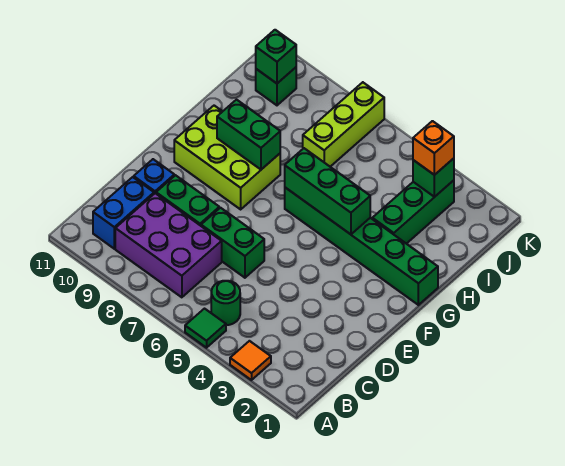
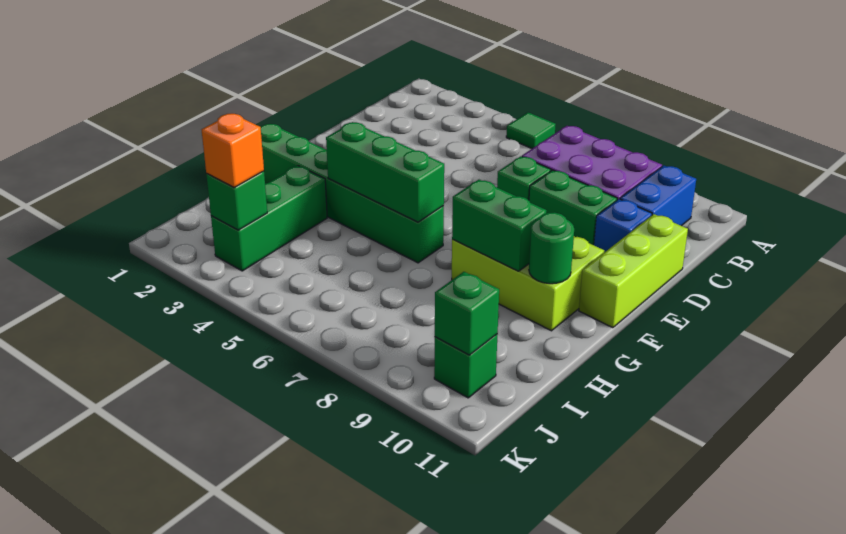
orange 1x1 tile [230,341,271,380] -> none
green 1x1 round brick [211,281,240,325] -> green 1x1 round brick moved to [529,212,574,284]
green 1x2 brick [201,208,264,278] -> green 1x1 brick [497,156,551,200]
lime 1x3 brick [303,82,384,167] -> lime 1x3 brick moved to [579,214,688,328]

